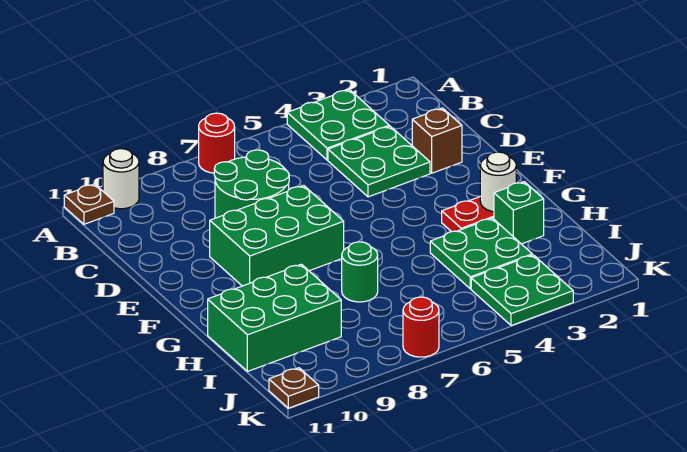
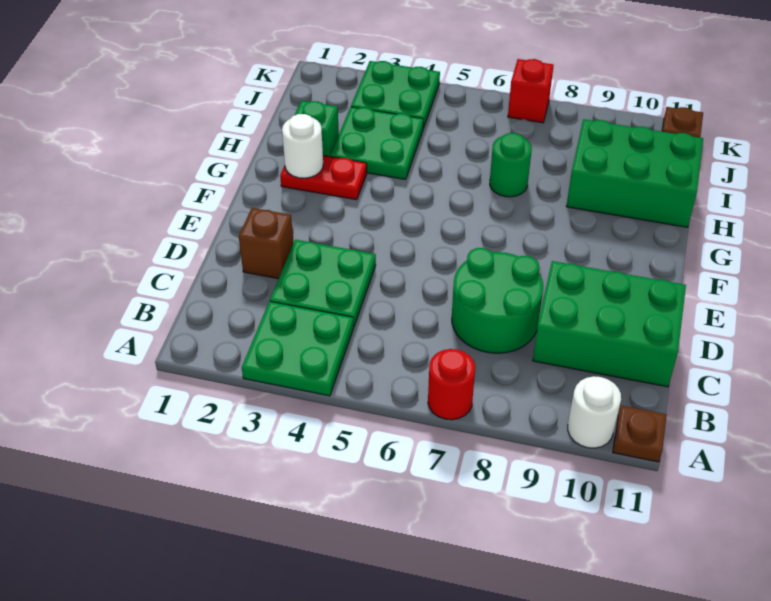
green 2x3 brick [210,186,344,286] -> green 2x3 brick moved to [533,261,686,387]
red 1x1 round brick [403,297,439,357] -> red 1x1 brick [508,59,554,123]

